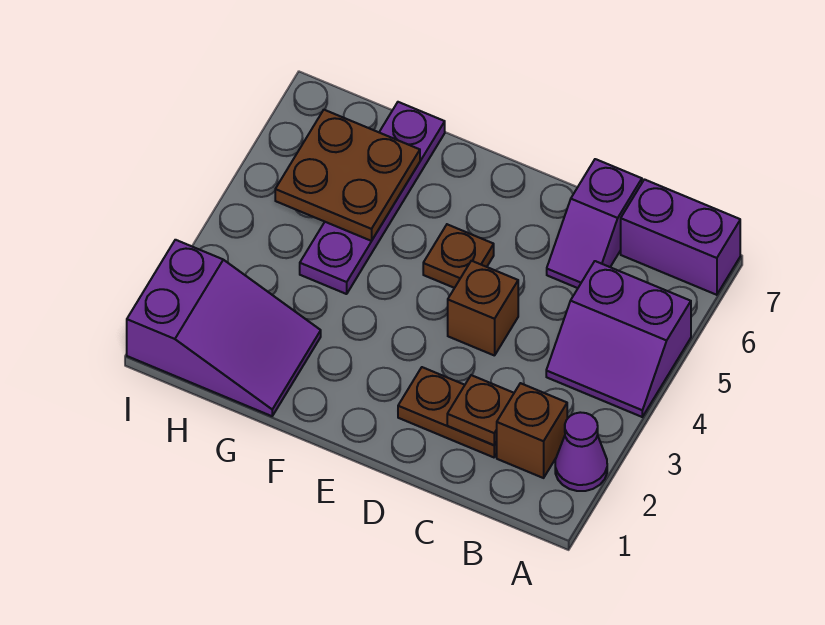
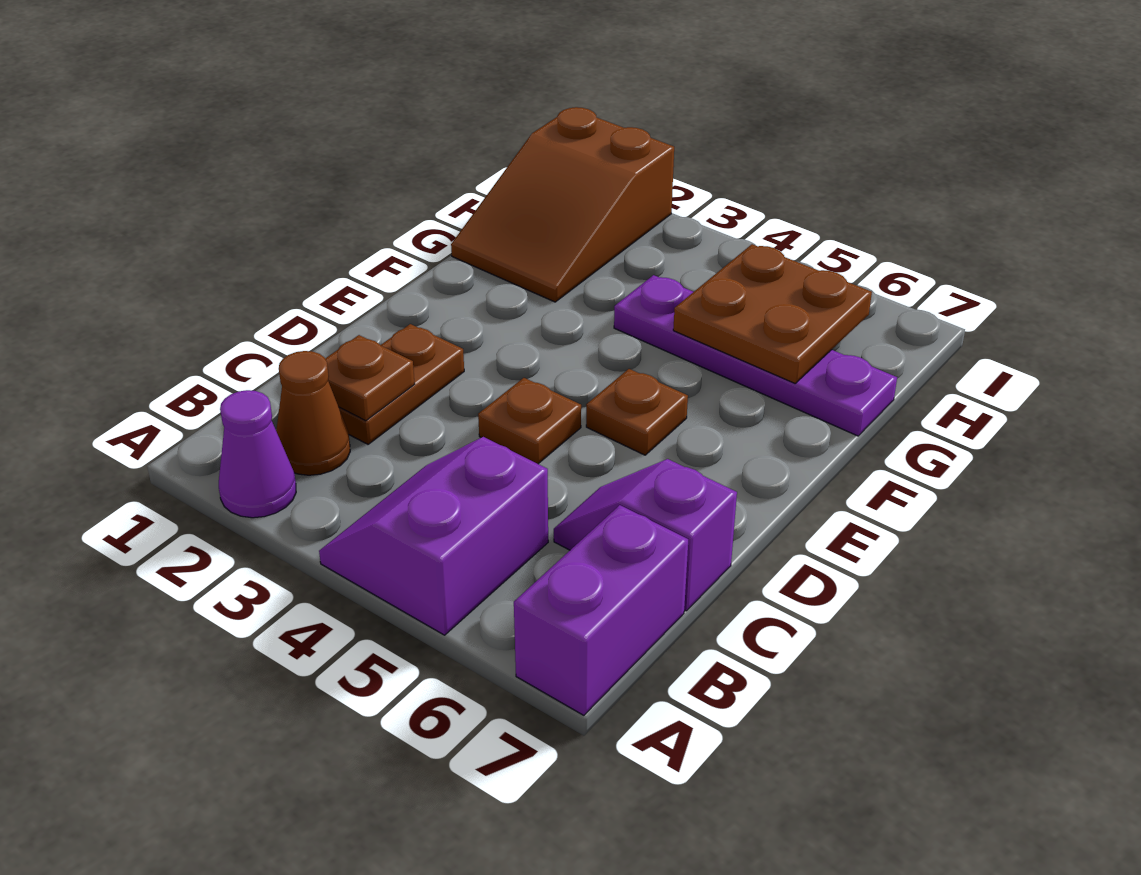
brown 1x1 brick [497,383,567,478] -> brown 1x1 cone [276,351,350,475]
brown 1x1 brick [448,261,518,356] -> brown 1x1 plate [478,378,581,464]
purple 2x3 slope [127,240,321,416] -> brown 2x3 slope [451,107,674,302]

